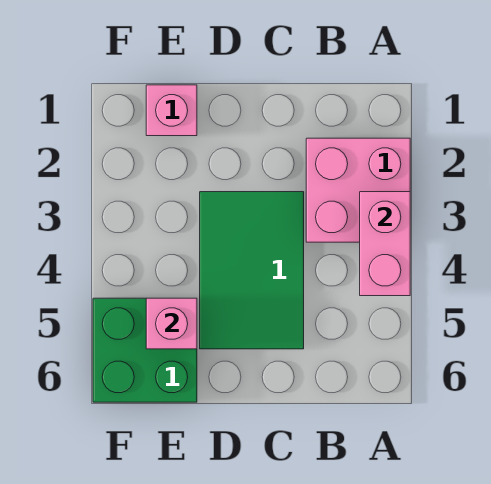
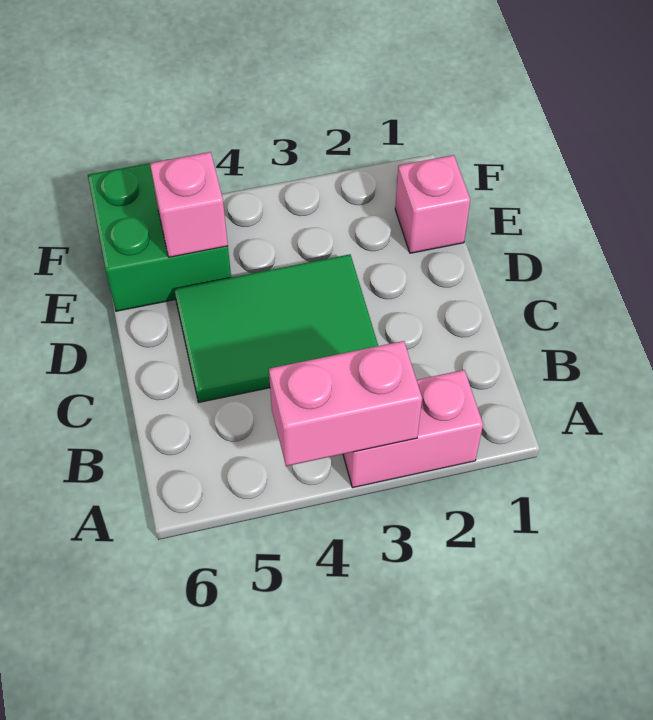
pink 2x2 brick [306,138,410,242] -> pink 1x2 brick [343,370,483,488]

